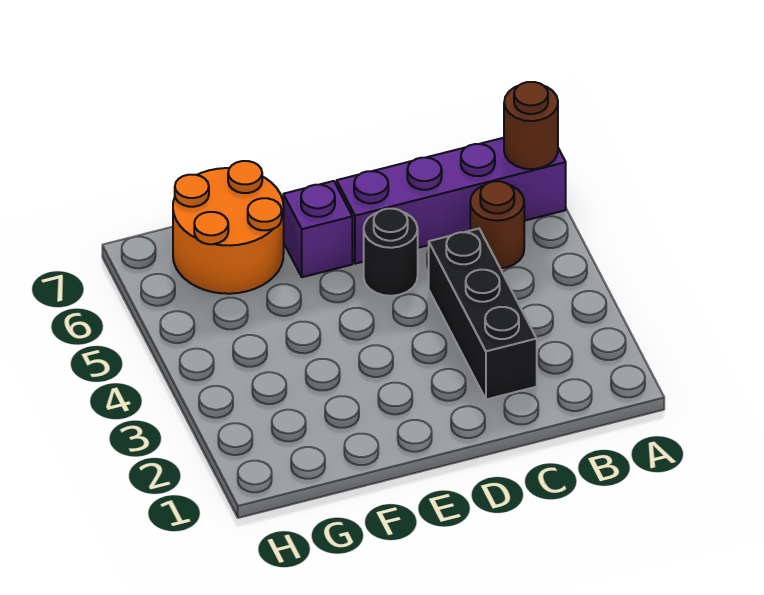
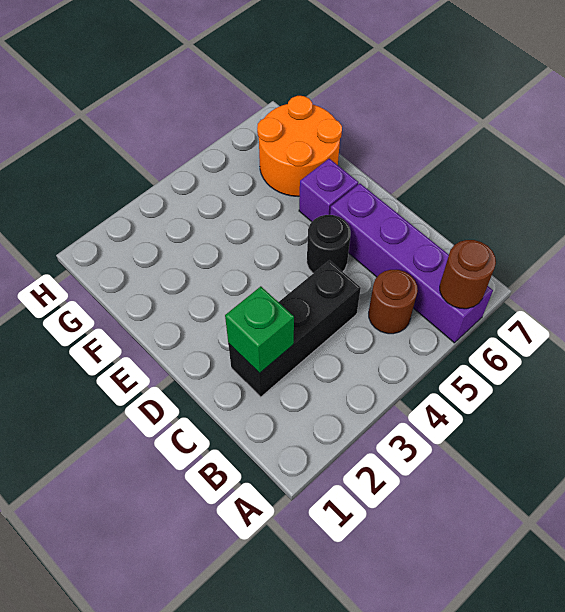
none -> green 1x1 brick [225,286,294,373]

